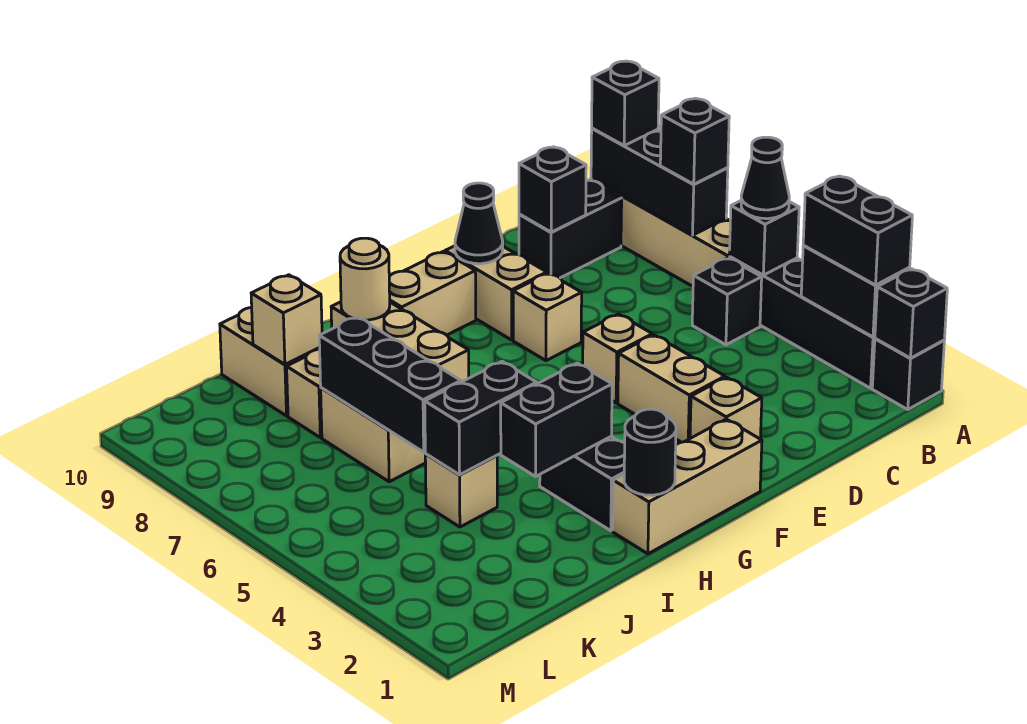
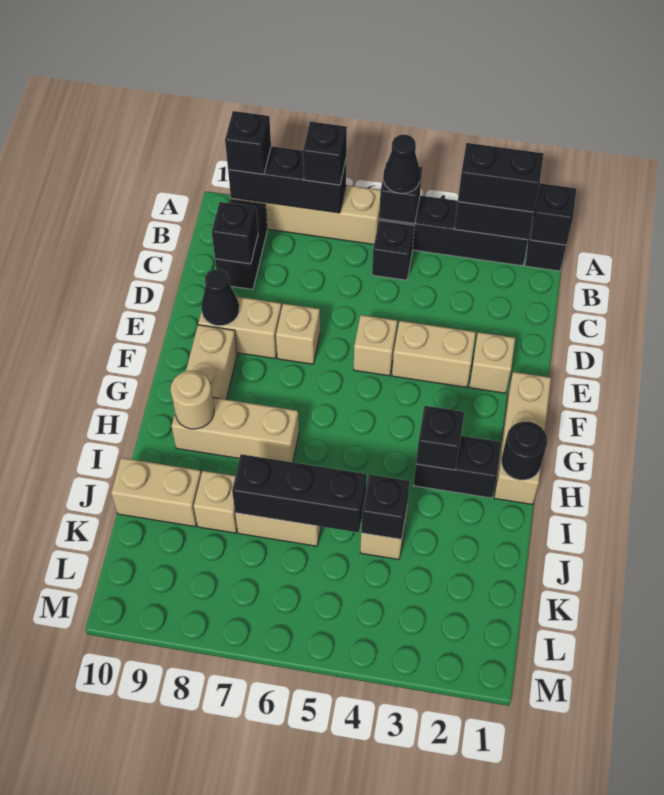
black 1x2 brick [501,363,612,477] -> black 1x1 brick [416,406,464,470]
black 1x2 brick [425,362,537,475] -> black 1x1 brick [361,474,410,539]
tan 1x1 brick [251,275,322,364] -> none

